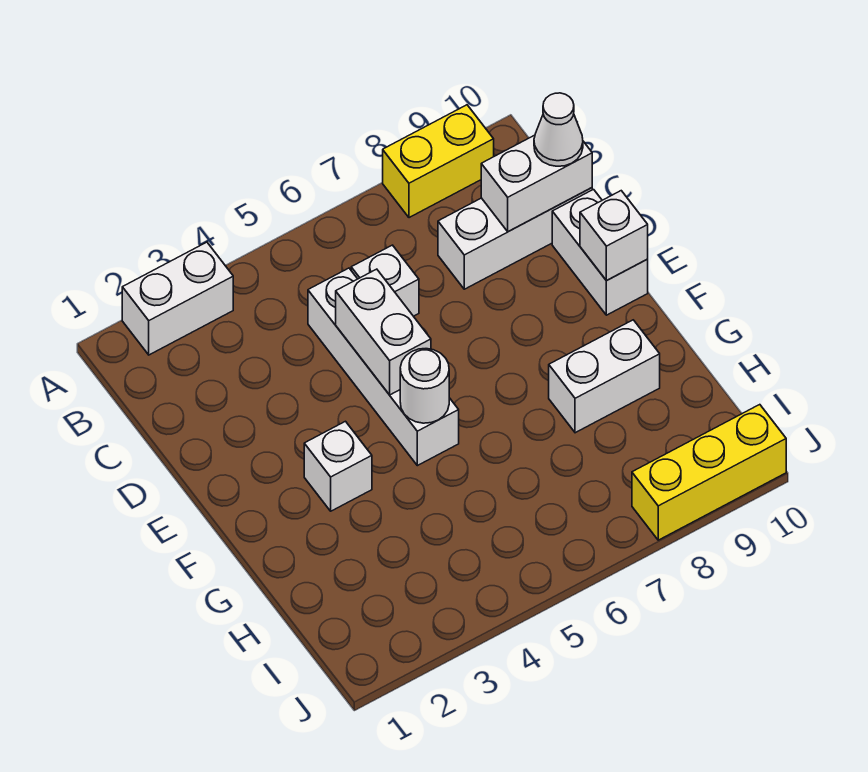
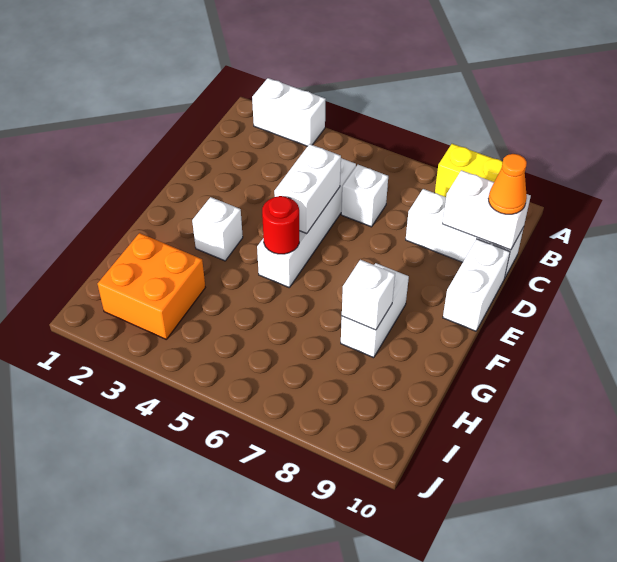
white 1x1 cone [534,93,583,166] -> orange 1x1 cone [488,154,527,214]
white 1x1 brick [580,191,648,281] -> white 1x1 brick moved to [342,260,395,330]
white 1x1 round brick [400,349,449,423] -> red 1x1 round brick [262,196,299,254]
white 1x2 brick [549,320,660,433] -> white 1x2 brick turned to [341,263,409,358]
none -> orange 2x2 brick [98,233,205,339]
yellow 1x3 brick [632,405,786,540] -> none

